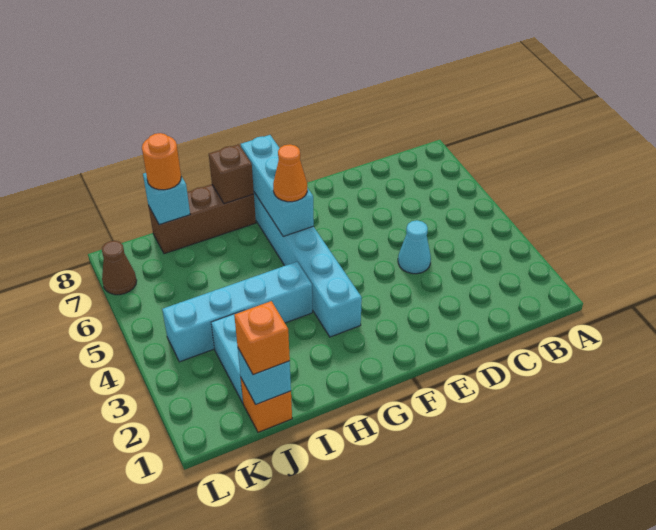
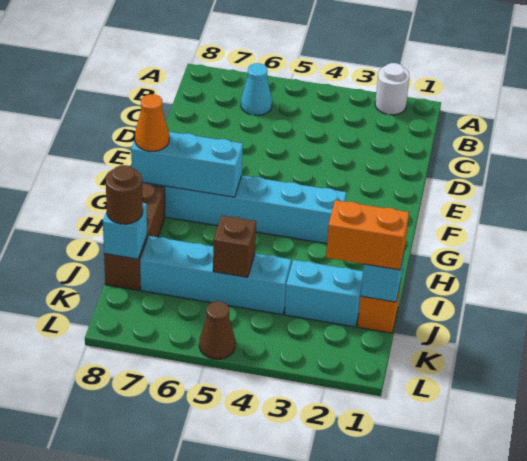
none -> white 1x1 round brick [375,63,409,115]
cyan 1x1 cone [398,220,431,274] -> cyan 1x1 cone moved to [241,63,272,115]
orange 1x1 cone [273,144,307,202] -> orange 1x1 cone moved to [135,94,169,151]
cyan 1x4 brick [162,262,312,362] -> cyan 1x4 brick turned to [140,236,291,315]
brown 1x1 brick [209,144,254,204] -> brown 1x1 brick moved to [213,216,256,277]
orange 1x1 brick [234,301,290,375] -> orange 1x2 brick [326,200,409,270]
orange 1x1 round brick [142,133,181,190] -> brown 1x1 round brick [106,165,143,224]
brown 1x1 cone [102,241,137,295] -> brown 1x1 cone moved to [199,301,235,359]

